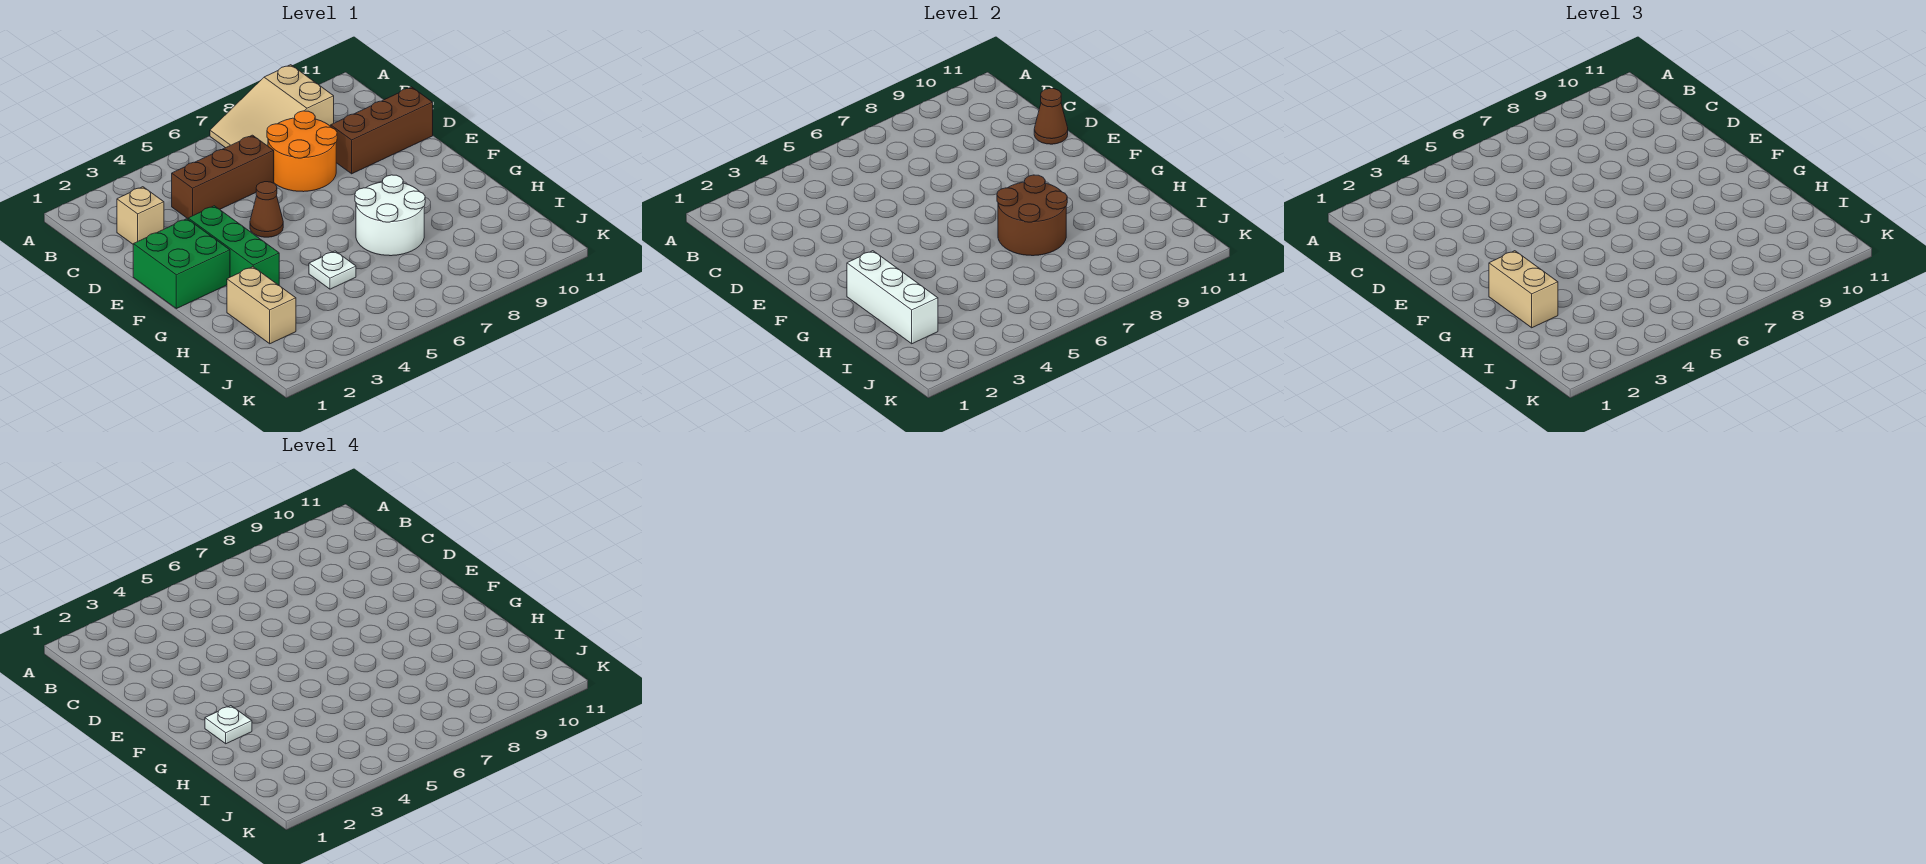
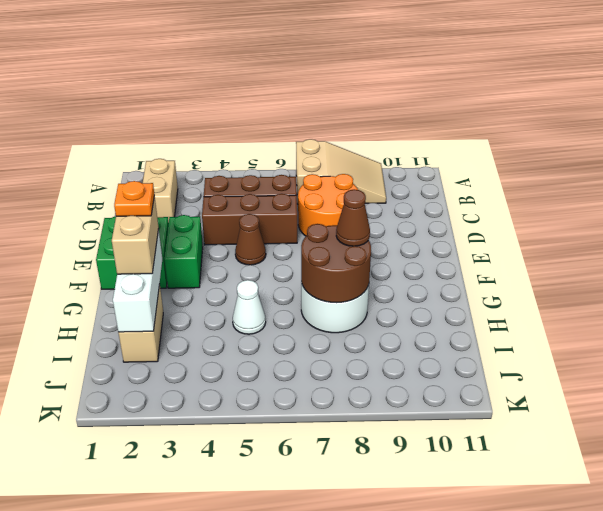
tan 2x3 slope [210,65,334,148] -> tan 2x3 slope turned to [296,139,386,204]
tan 1x1 brick [117,187,164,244] -> tan 1x2 brick [143,159,178,222]
brown 1x3 brick [331,87,433,174] -> brown 1x3 brick moved to [202,194,297,245]
brown 1x1 cone [1034,89,1068,144] -> brown 1x1 cone moved to [336,189,370,246]
green 1x3 brick [188,206,279,285] -> green 1x2 brick [164,215,203,288]
white 1x1 plate [205,706,252,744] -> orange 1x1 plate [114,181,154,216]
white 1x1 plate [309,251,356,289] -> white 1x1 cone [233,280,266,334]

